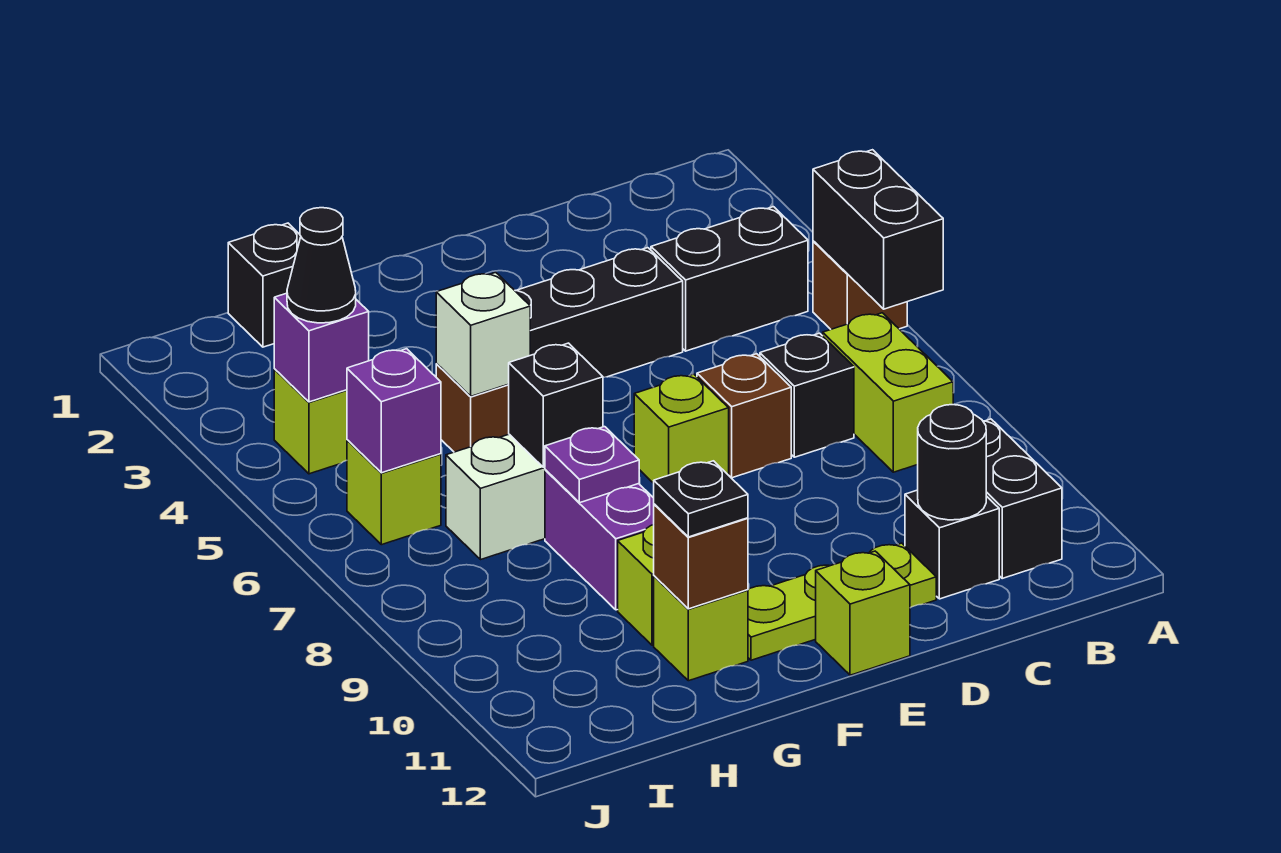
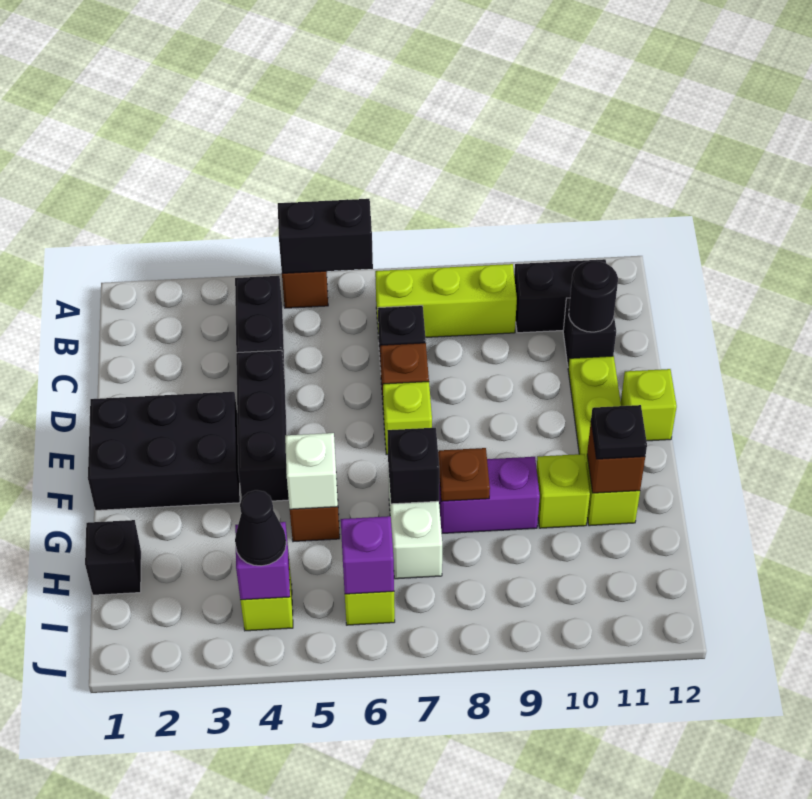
lime 1x2 brick [823,313,953,472] -> lime 1x3 brick [375,264,517,339]
none -> black 2x3 brick [88,392,240,510]
purple 1x1 plate [545,427,639,503] -> brown 1x1 plate [438,448,490,501]

